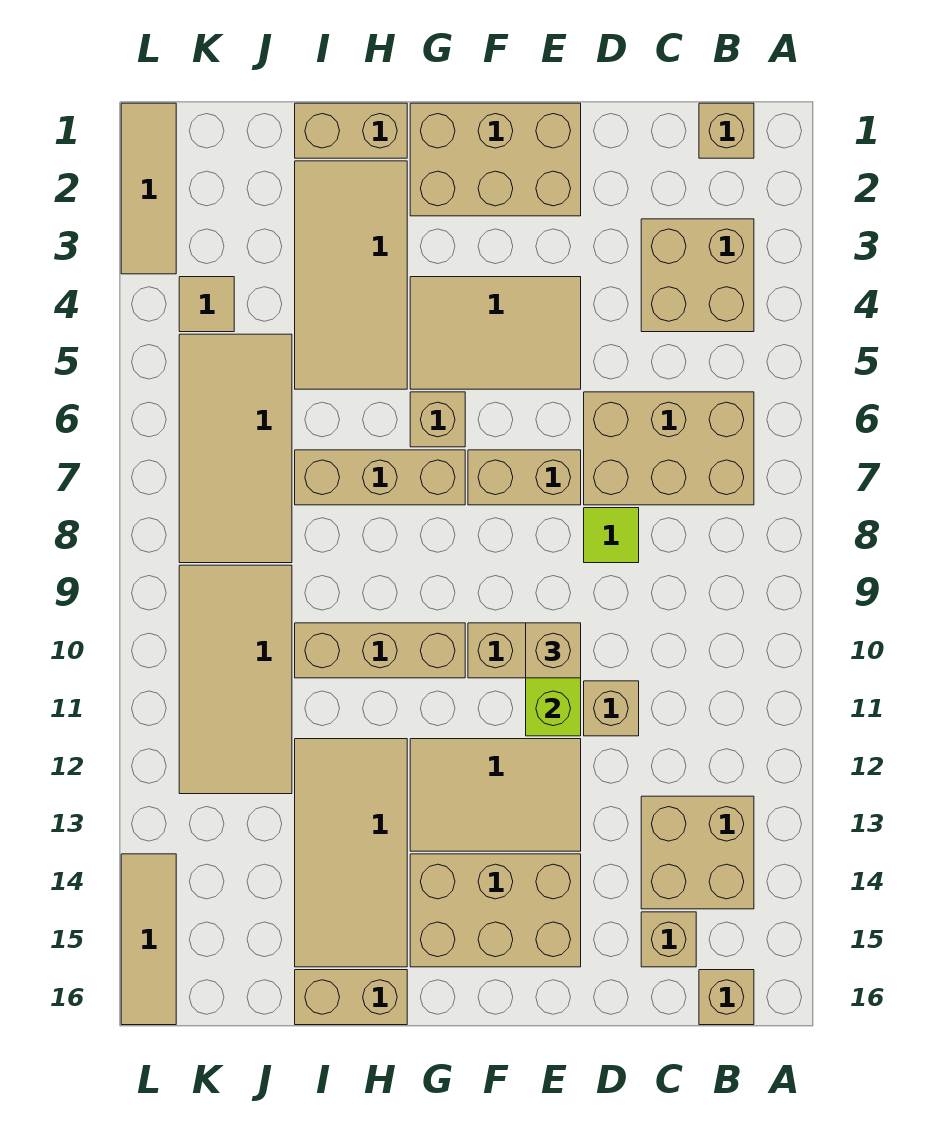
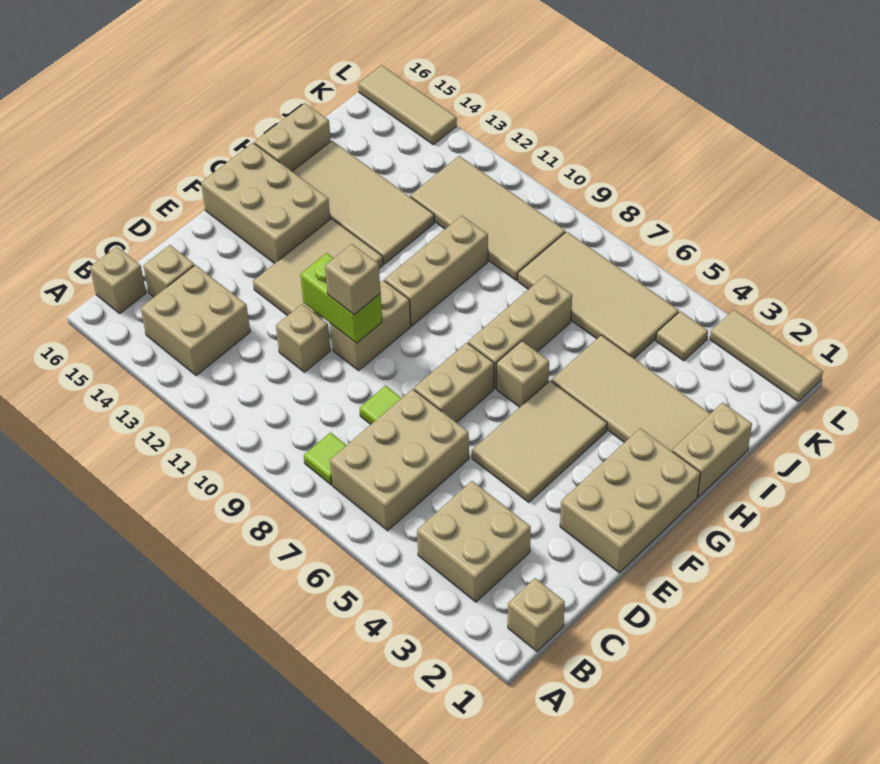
none -> lime 1x1 tile [304,433,346,485]
tan 2x3 brick [410,854,581,967] -> tan 2x3 brick turned to [201,143,330,263]

